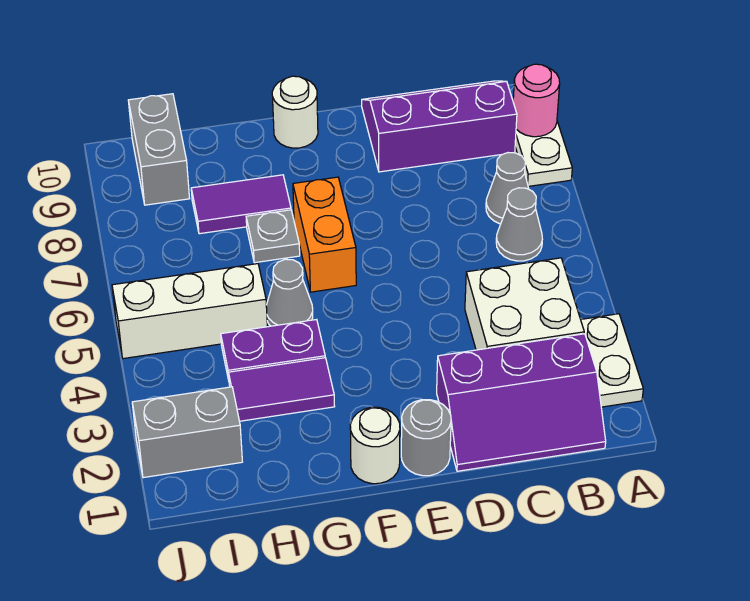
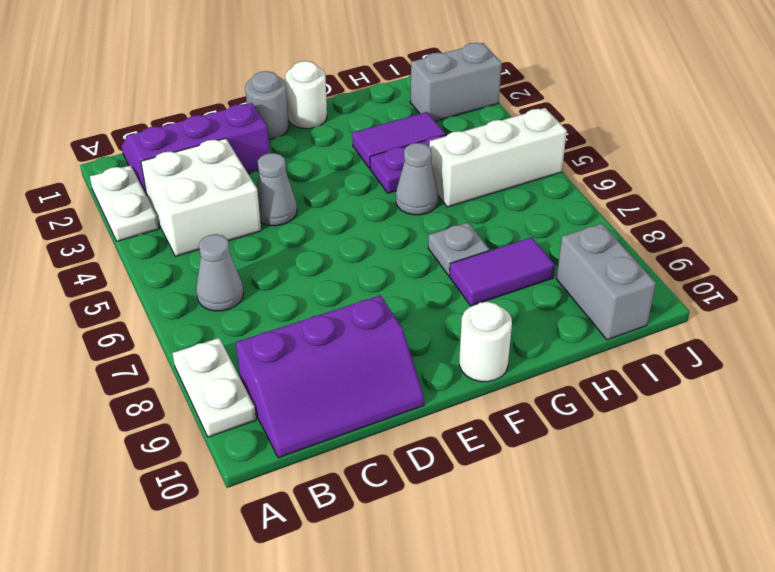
pink 1x1 round brick [513,64,560,137] -> none
grey 1x1 cone [486,153,529,224] -> grey 1x1 cone moved to [257,153,297,226]
orange 1x2 brick [293,177,356,292] -> none

